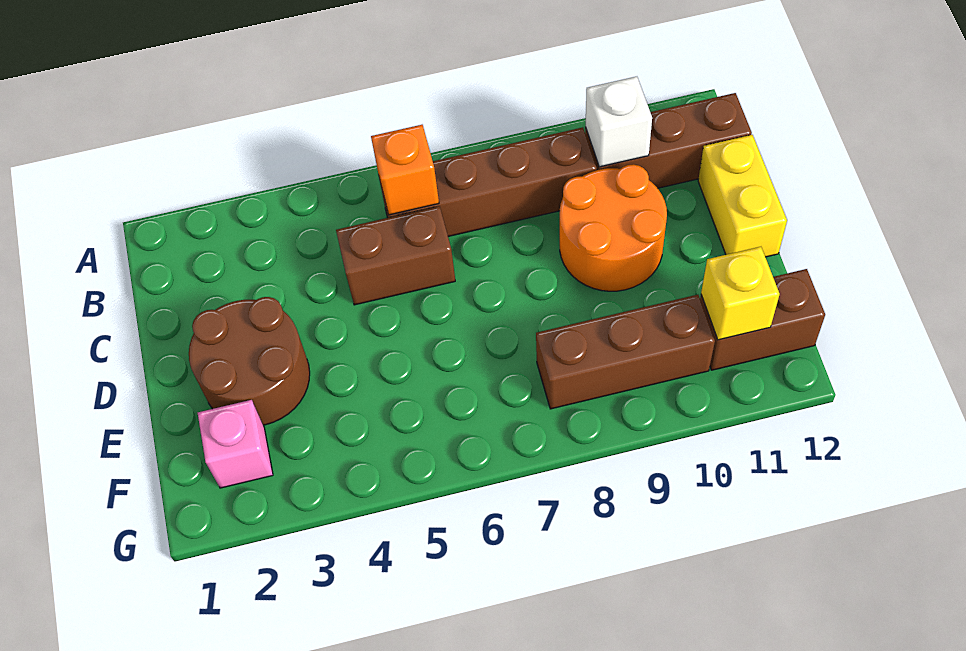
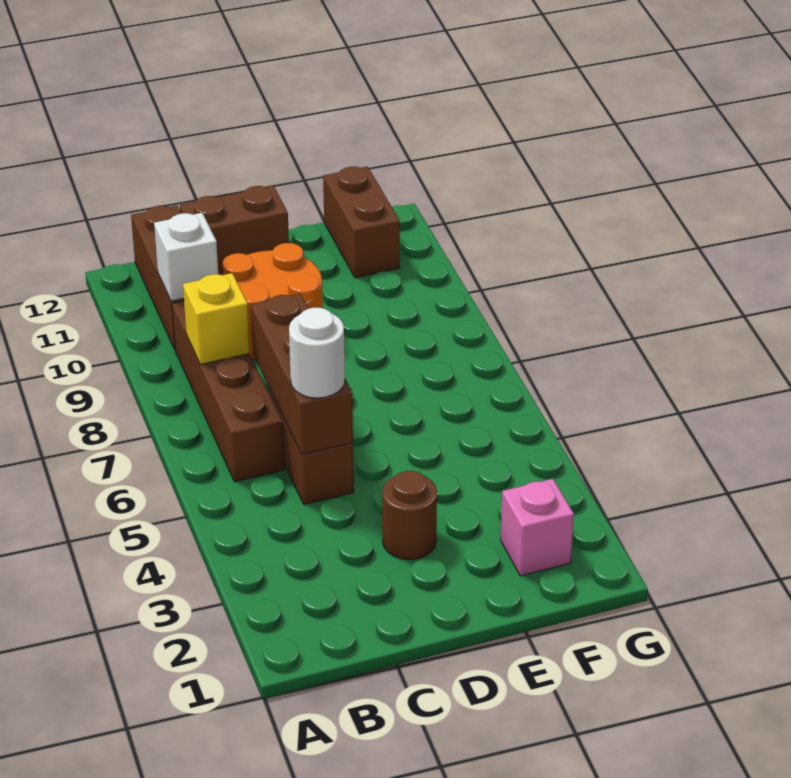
orange 1x1 brick [371,125,439,215] -> none
none -> white 1x1 round brick [289,308,345,398]
yellow 1x2 brick [698,135,787,257] -> brown 1x2 brick [180,186,289,274]
brown 2x2 round brick [189,297,310,425] -> brown 1x1 round brick [382,471,437,560]
brown 1x3 brick [536,295,715,409] -> brown 1x3 brick moved to [251,294,353,455]
yellow 1x1 brick [701,247,780,340] -> yellow 1x1 brick moved to [183,273,250,365]

